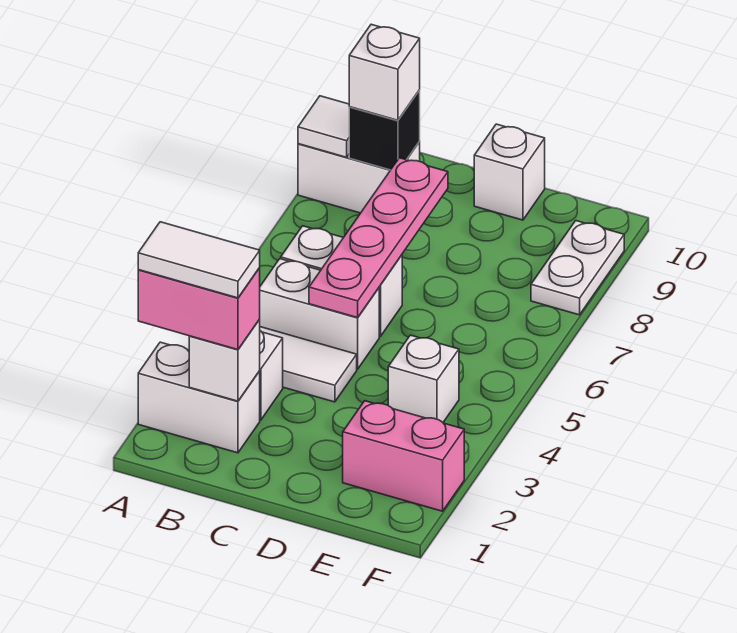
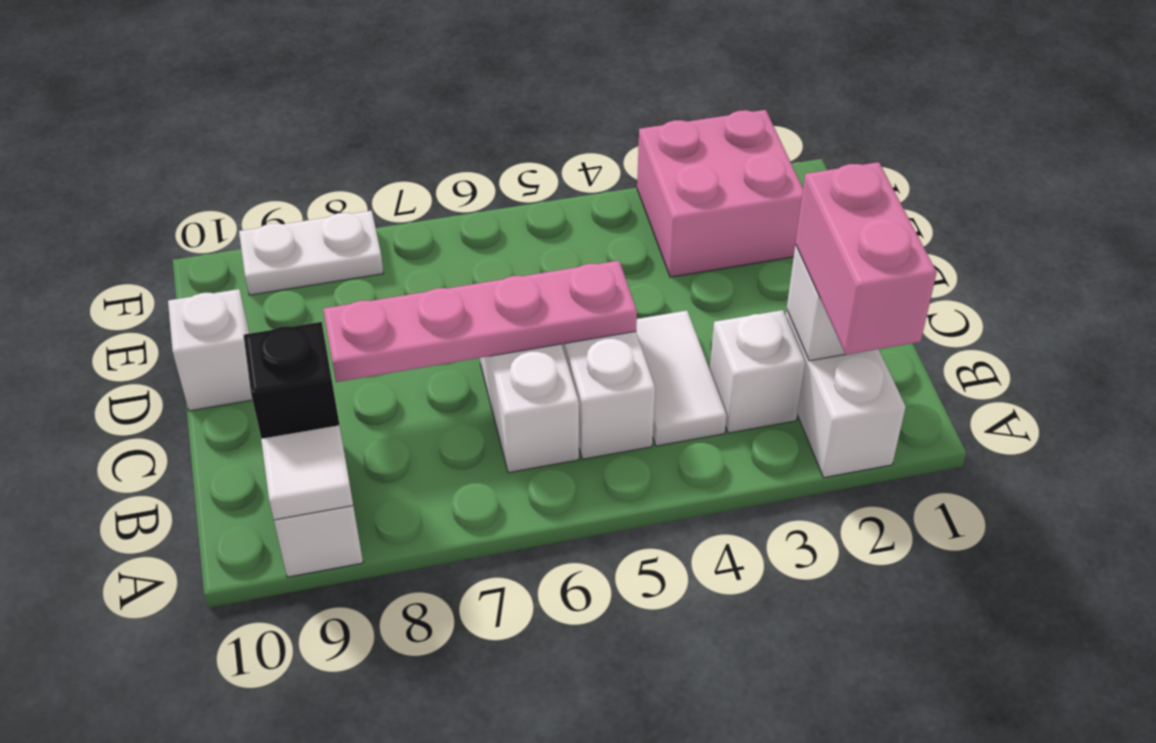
white 1x2 tile [138,222,260,298] -> none
white 1x1 brick [349,24,420,120] -> none
pink 1x2 brick [343,401,464,511] -> pink 2x2 brick [637,110,803,277]
white 1x1 brick [388,335,459,422] -> none

